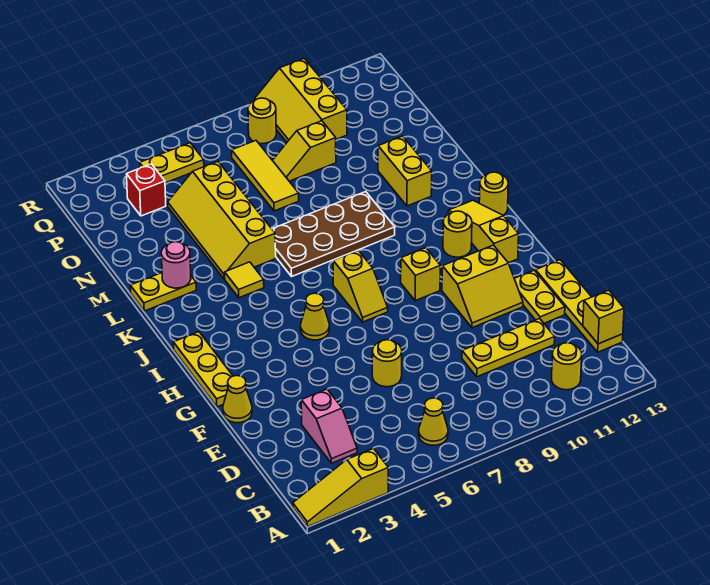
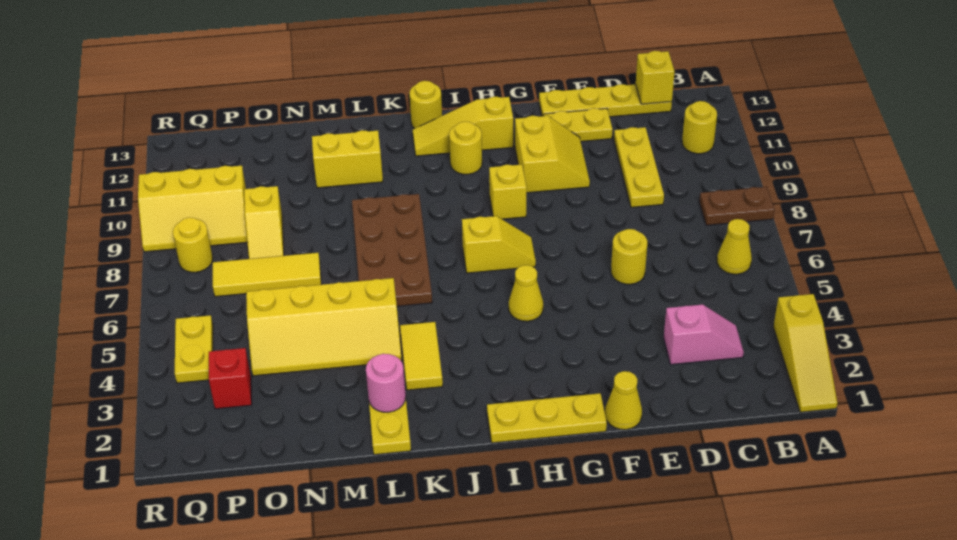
none -> brown 1x2 plate [699,187,774,225]
yellow 1x1 tile [225,262,264,298] -> yellow 1x2 tile [400,322,443,390]

